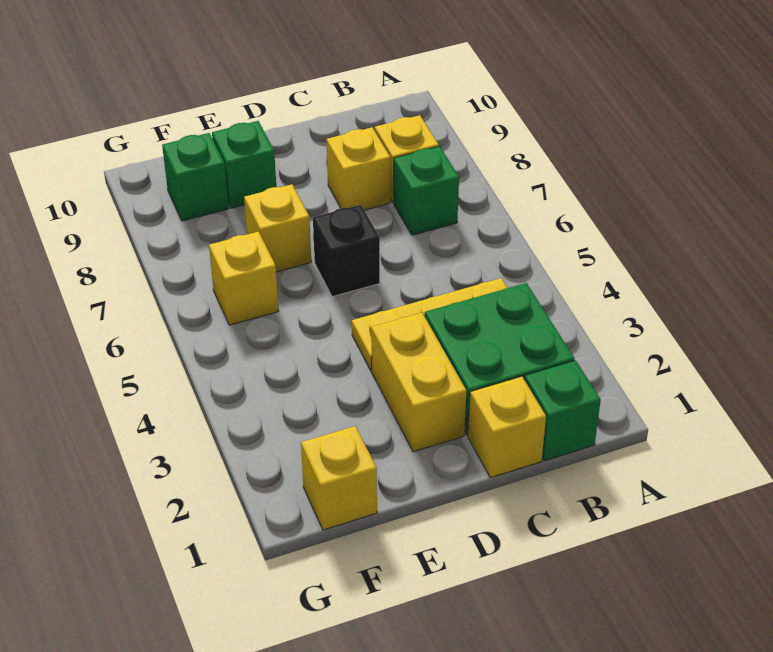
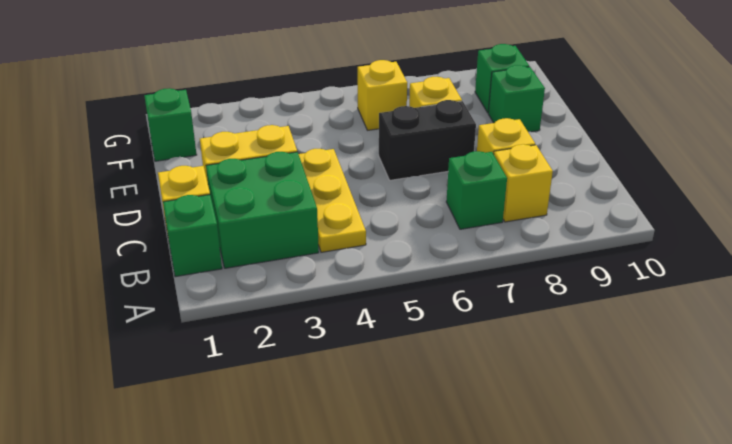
black 1x1 brick [313,205,380,297] -> black 1x2 brick [379,100,476,180]
yellow 1x1 brick [301,426,377,530] -> green 1x1 brick [144,88,197,161]

